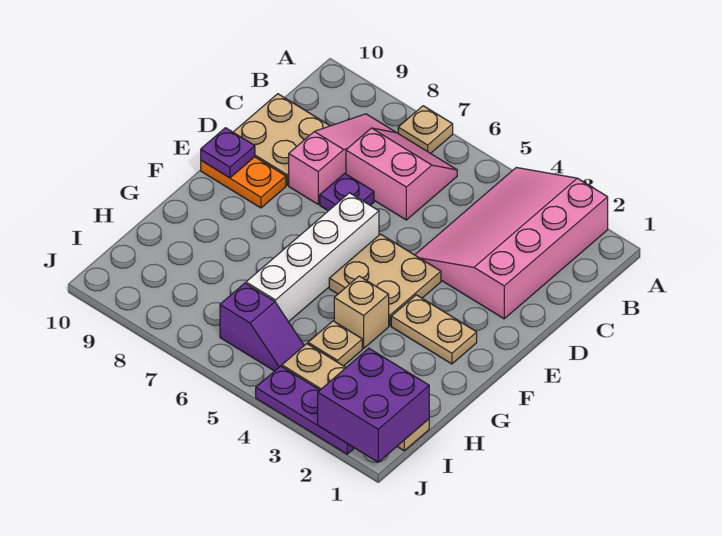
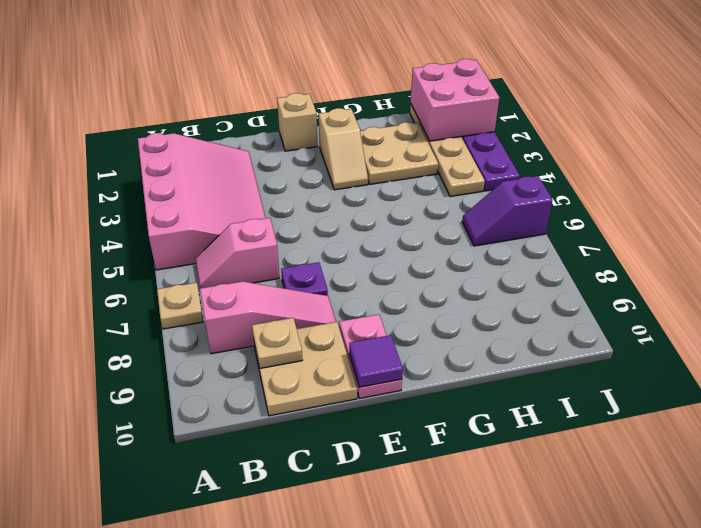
pink 3x4 slope [415,167,608,319] -> pink 3x4 slope turned to [138,133,265,270]
pink 2x2 slope [346,128,457,220] -> pink 1x2 slope [195,218,280,288]
pink 1x3 slope [289,114,395,204] -> pink 1x3 slope turned to [200,281,336,354]
tan 2x2 plate [329,234,441,326] -> tan 2x2 plate moved to [360,122,438,184]
white 1x4 brick [246,193,379,322] -> none
orange 1x2 plate [201,157,286,208] -> pink 1x2 plate [339,314,402,398]
purple 1x1 plate [201,128,255,178] -> purple 1x1 tile [349,335,403,387]
tan 1x2 plate [391,295,477,364] -> tan 1x2 slope [319,108,368,190]
tan 1x1 brick [334,276,389,348] -> tan 1x1 brick moved to [277,93,318,151]
tan 1x1 plate [308,321,362,366] -> tan 1x1 plate moved to [252,318,302,368]
purple 2x2 brick [318,348,429,462] -> pink 2x2 brick [411,59,499,141]
purple 1x2 slope [220,283,304,371] -> purple 1x2 slope turned to [462,176,552,246]

